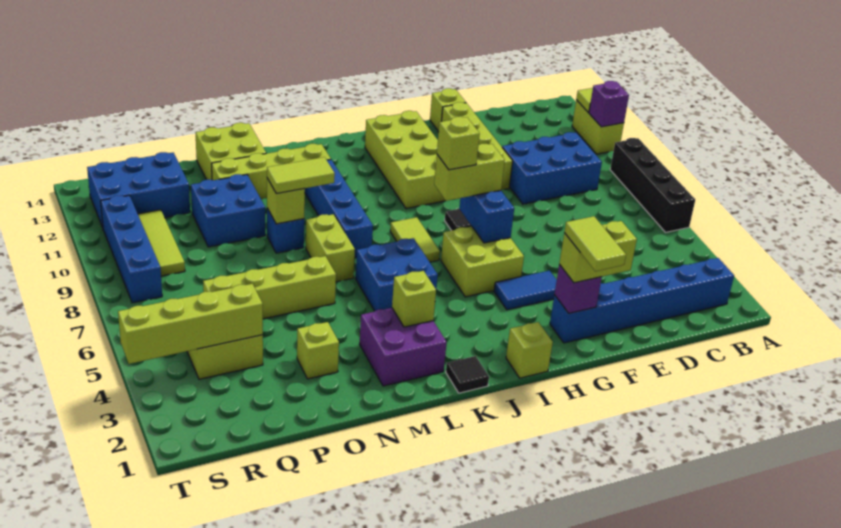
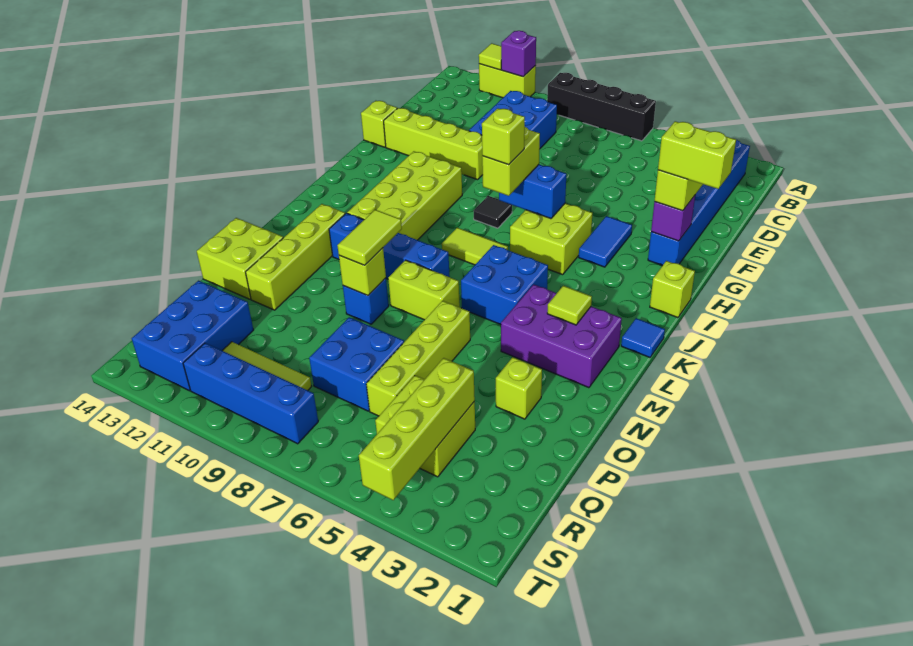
lime 1x2 tile [564,216,626,271] -> lime 1x2 brick [658,121,736,189]
lime 2x4 brick [365,111,446,209] -> lime 2x4 brick turned to [347,151,462,240]
black 1x1 tile [446,356,489,393] -> blue 1x1 tile [621,318,665,357]
purple 2x2 brick [360,308,447,386] -> purple 2x3 brick [501,284,622,388]
lime 1x1 brick [392,271,436,327] -> lime 1x1 tile [547,286,592,325]
blue 2x2 brick [191,174,265,247] -> blue 2x2 brick moved to [309,317,404,411]

